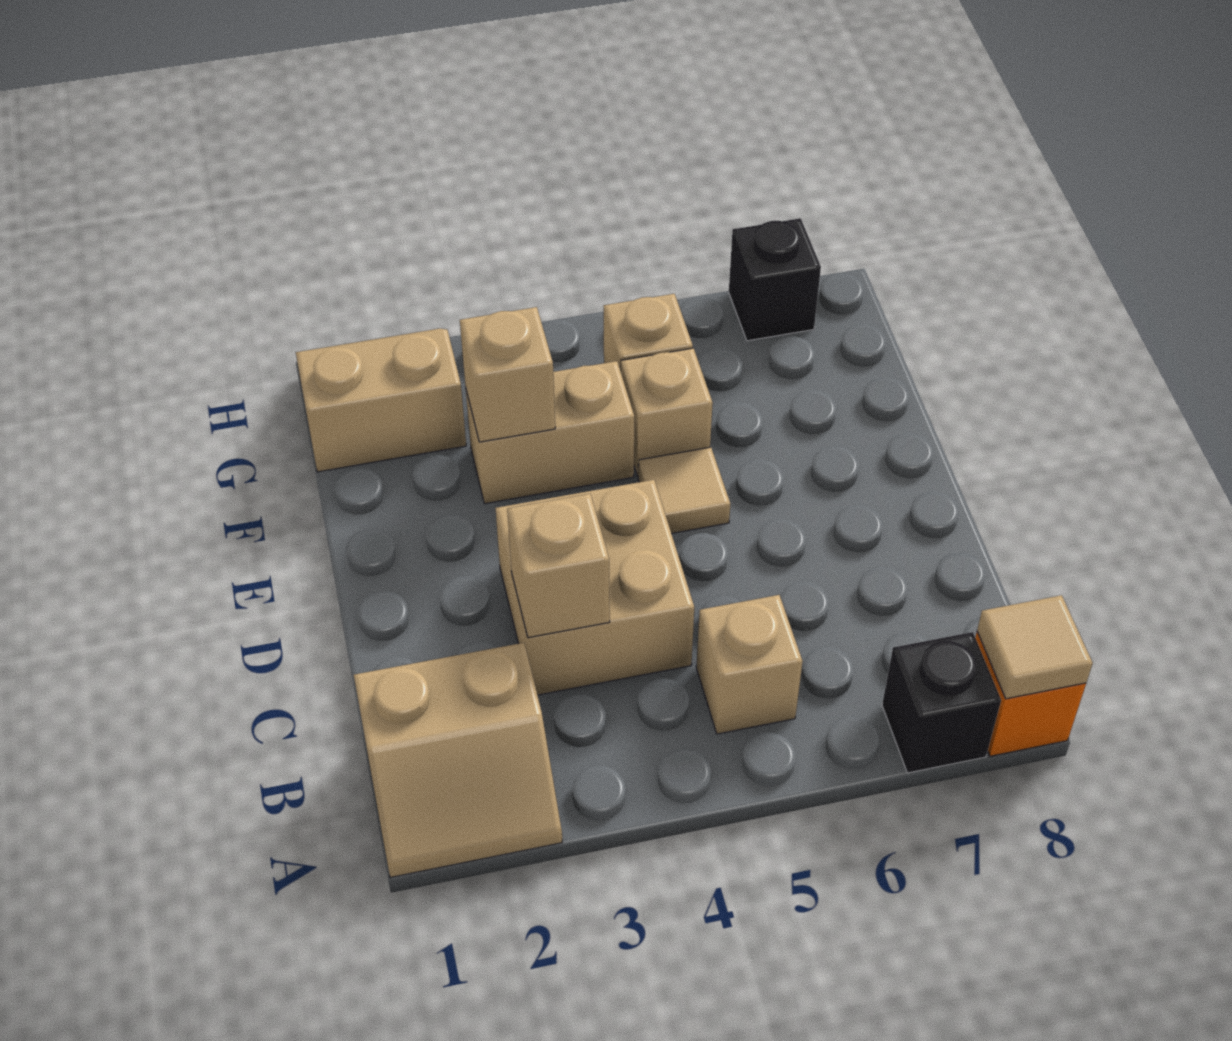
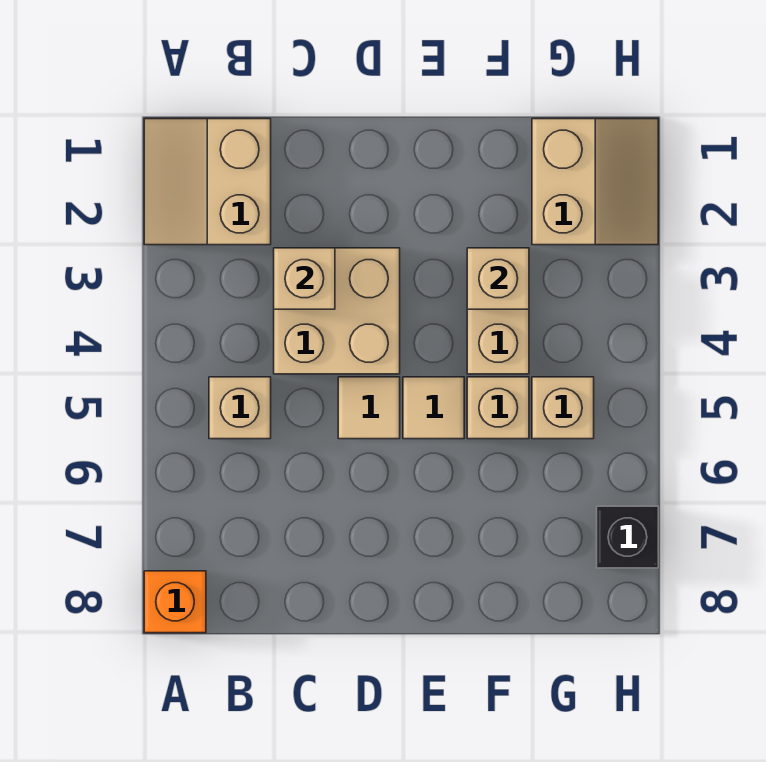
black 1x1 brick [882,632,1001,773] -> none
tan 1x1 tile [977,595,1093,699] -> tan 1x1 tile moved to [338,377,400,439]

